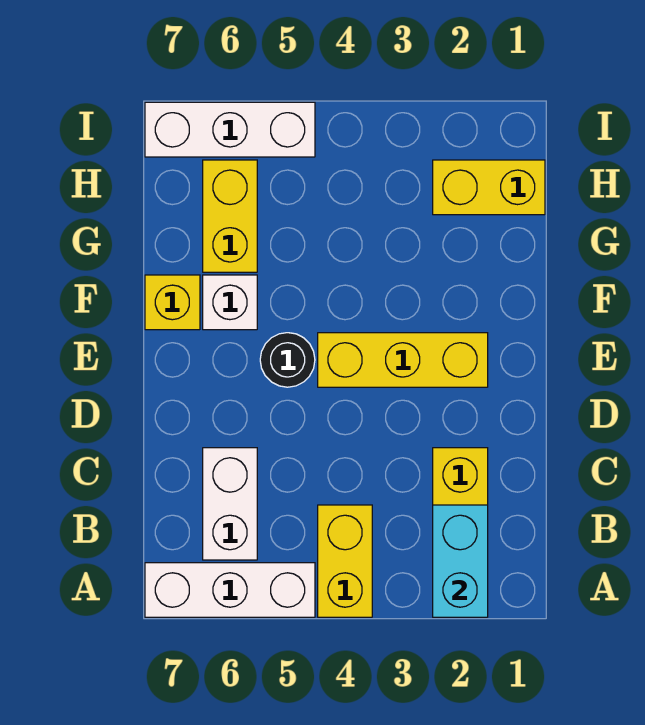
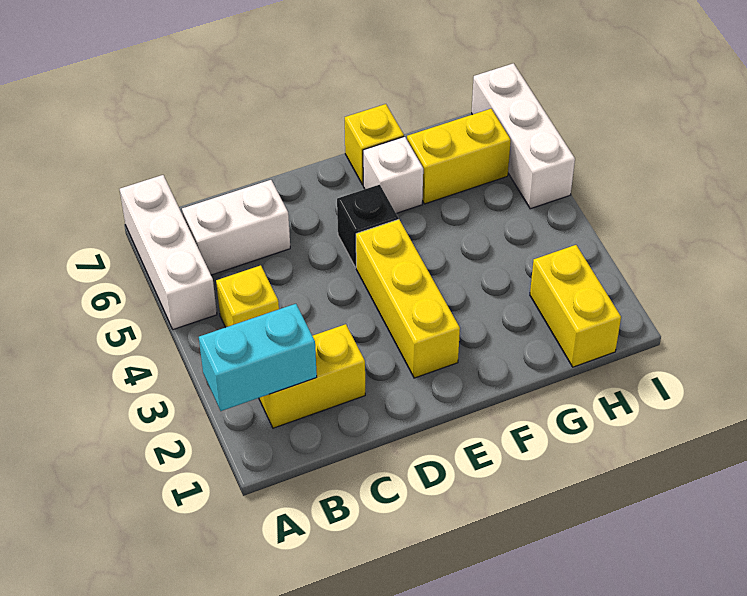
yellow 1x2 brick [318,505,372,617] -> yellow 1x1 brick [216,265,279,327]
black 1x1 round brick [260,333,315,387] -> black 1x1 brick [337,185,398,268]

